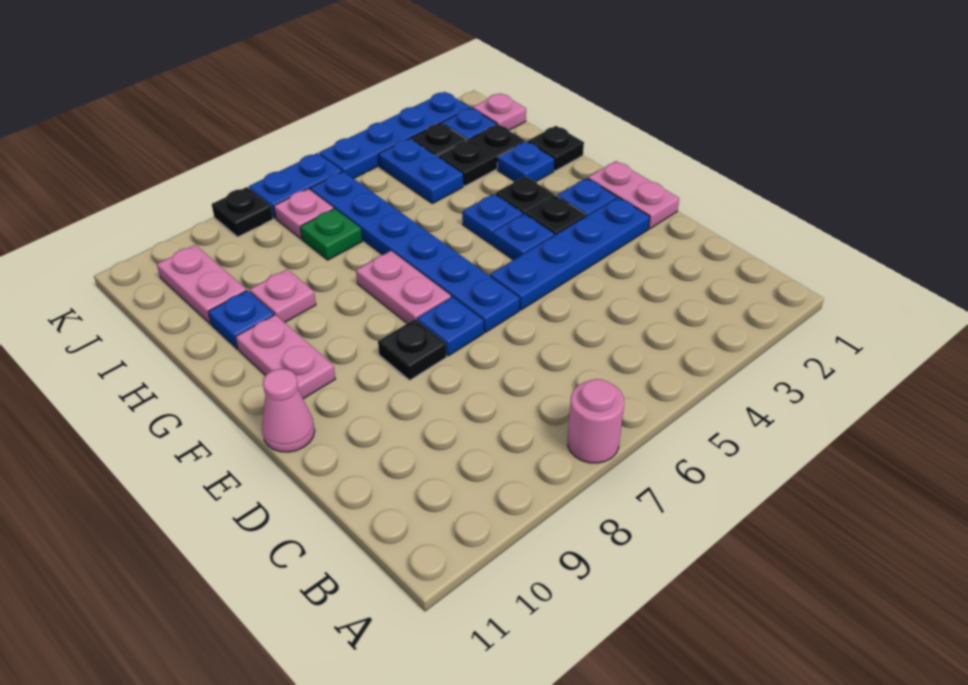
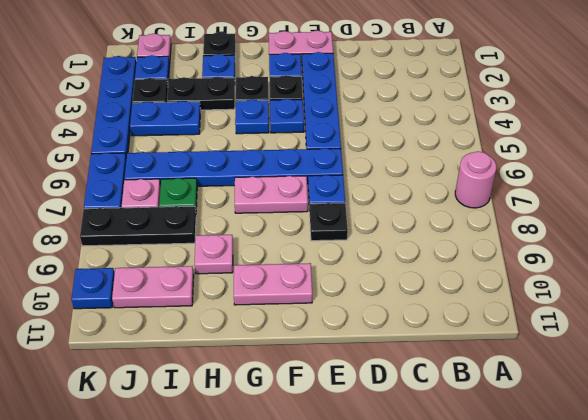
pink 1x1 cone [262,369,315,452] -> none
blue 1x1 plate [208,290,274,349] -> blue 1x1 plate moved to [71,268,115,309]
black 1x2 plate [438,124,525,186] -> black 1x2 plate turned to [167,77,235,110]
black 1x1 plate [212,187,273,237] -> black 1x3 plate [80,206,196,246]

